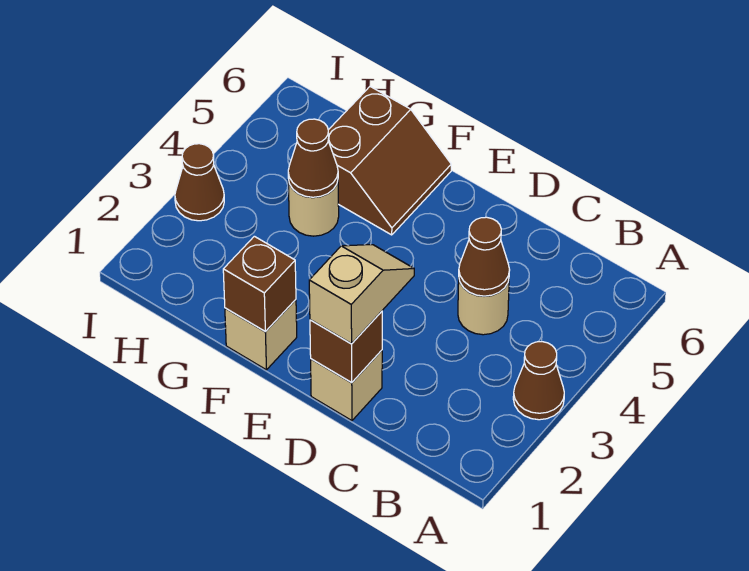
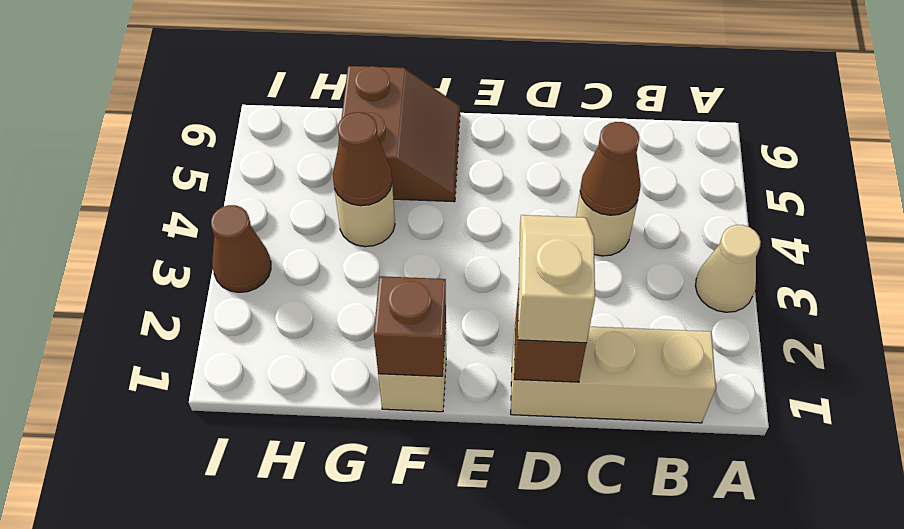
brown 1x1 cone [513,342,564,420] -> tan 1x1 cone [695,225,761,312]
tan 1x1 brick [311,350,382,421] -> tan 1x3 brick [511,327,716,423]

